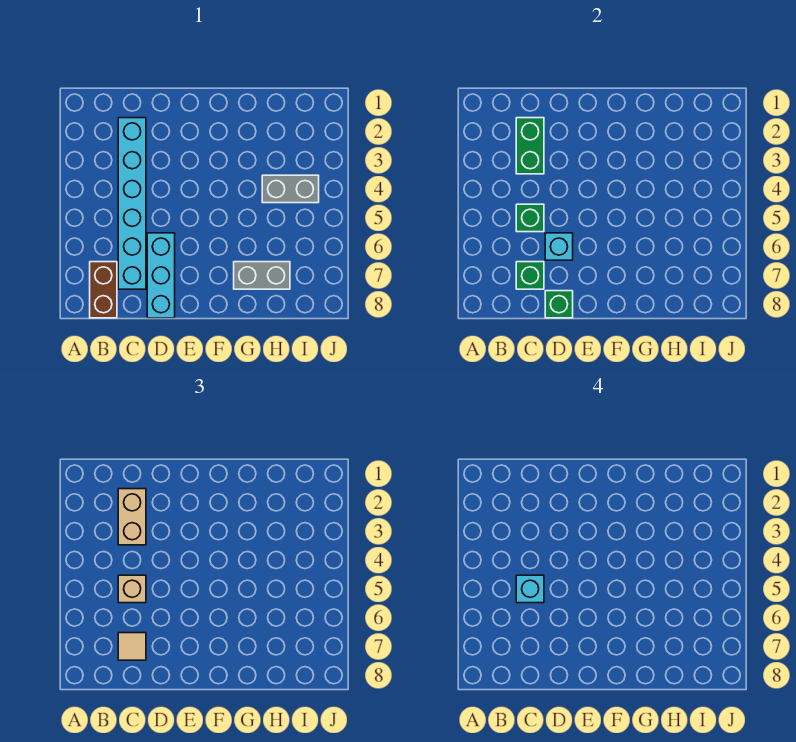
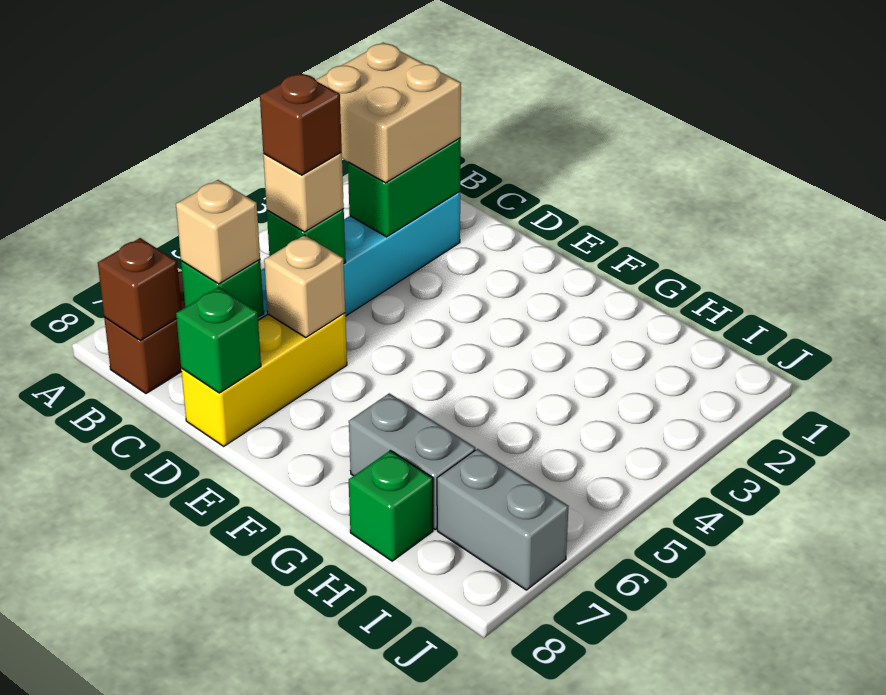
none -> brown 1x1 brick [98,238,181,340]
tan 1x2 brick [118,489,146,545] -> tan 2x2 brick [316,43,461,183]
cyan 1x1 brick [516,575,544,603] -> brown 1x1 brick [260,73,342,175]
tan 1x1 tile [118,633,146,660] -> tan 1x1 brick [176,180,260,284]
cyan 1x3 brick [147,233,175,318] -> yellow 1x3 brick [181,313,347,446]
cyan 1x1 brick [545,233,573,260] -> tan 1x1 brick [264,235,345,337]
grey 1x2 brick [262,175,319,203] -> grey 1x2 brick moved to [437,449,569,590]
none -> green 1x1 brick [349,450,433,561]

